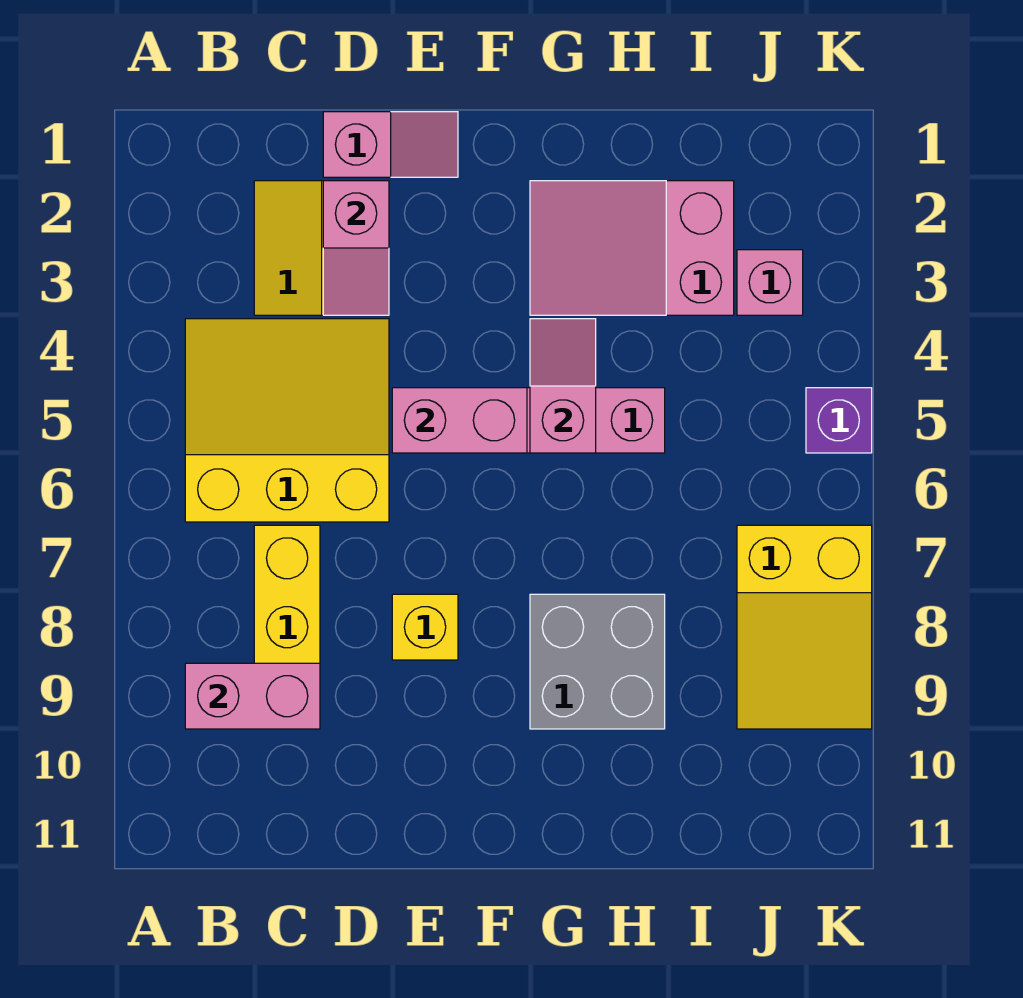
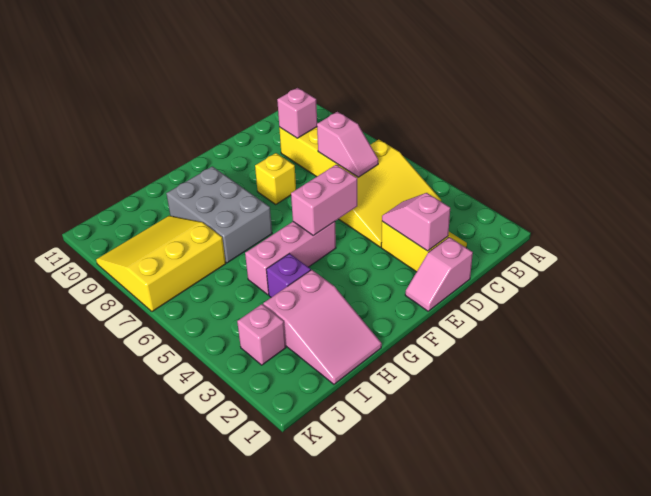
pink 1x2 brick [185,663,320,729] -> pink 1x1 brick [277,88,317,138]
pink 2x3 slope [530,181,734,315] -> pink 2x3 slope turned to [263,270,382,384]
pink 1x2 slope [530,319,596,453] -> pink 1x2 slope moved to [317,112,378,177]
grey 2x2 brick [530,594,665,729] -> grey 2x3 brick [166,166,272,263]
yellow 2x3 slope [737,525,872,729] -> yellow 3x3 slope [96,216,226,312]
purple 1x1 brick [806,388,872,453] -> purple 1x1 brick moved to [266,254,311,297]

